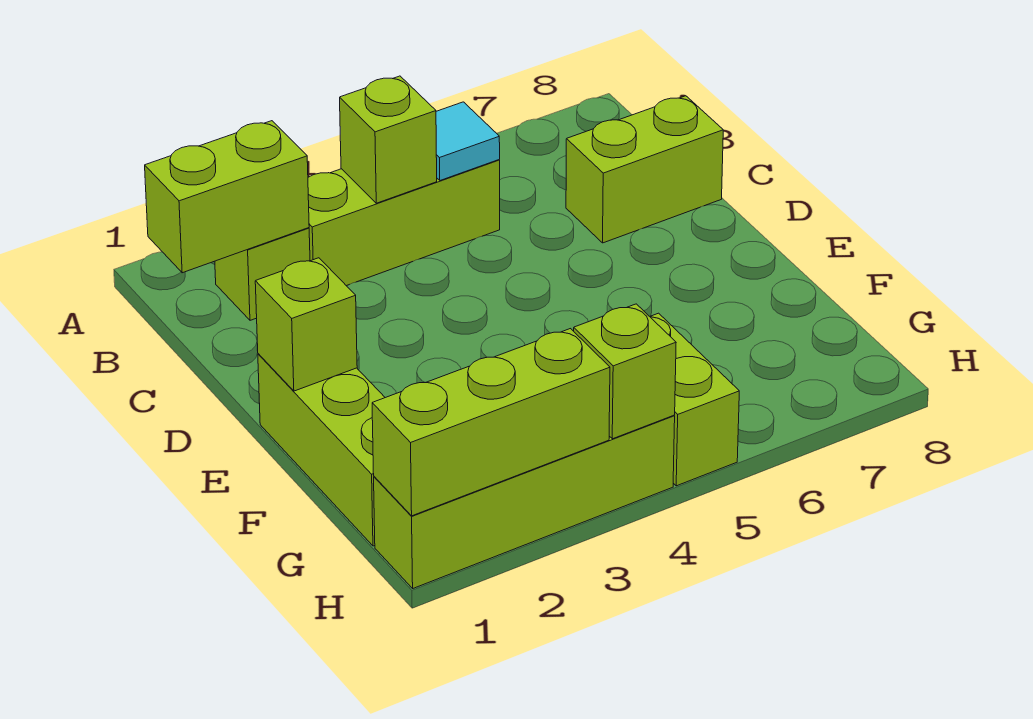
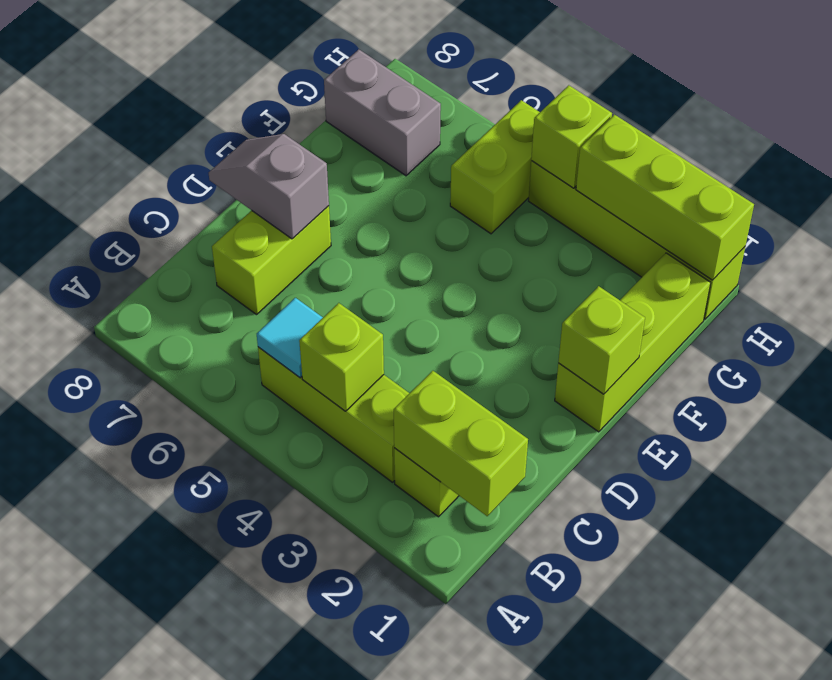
lime 1x2 brick [566,96,723,243] -> lime 1x2 brick turned to [212,206,331,315]
none -> grey 1x2 slope [209,134,329,239]
none -> grey 1x2 brick [324,49,441,176]

